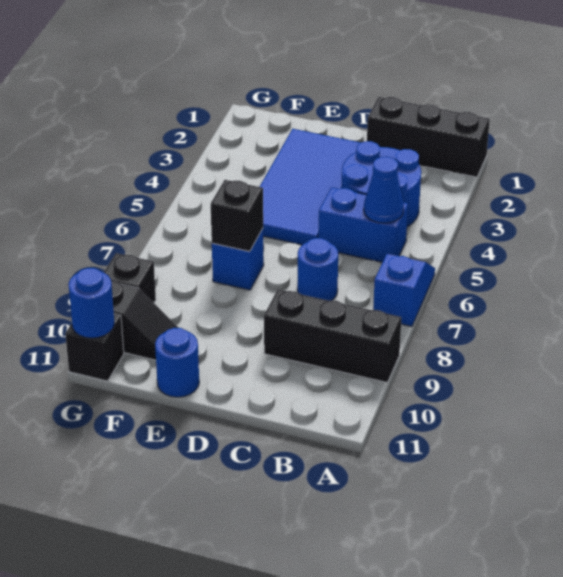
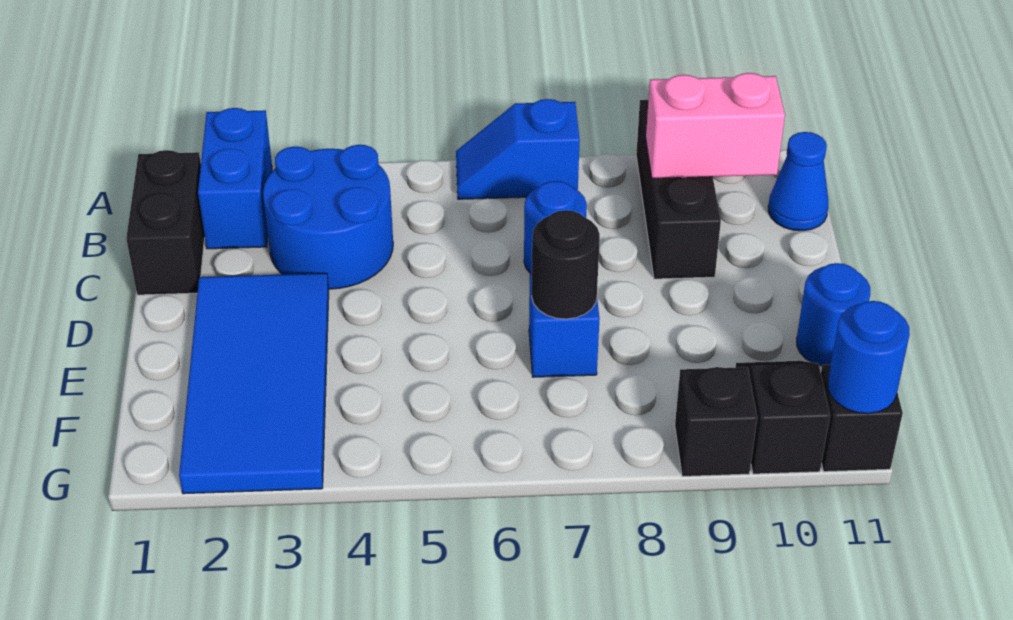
black 1x3 brick [367,97,490,177] -> black 1x2 brick [126,150,205,295]
blue 1x2 brick [318,187,408,262] -> blue 1x2 brick moved to [198,108,272,249]
blue 1x1 cone [364,157,404,223] -> blue 1x1 cone moved to [768,132,828,231]
none -> pink 1x2 brick [646,73,785,178]
blue 2x4 tile [260,129,360,245] -> blue 2x4 tile turned to [179,273,329,494]
black 1x1 brick [211,180,263,251] -> black 1x1 round brick [532,210,600,319]

